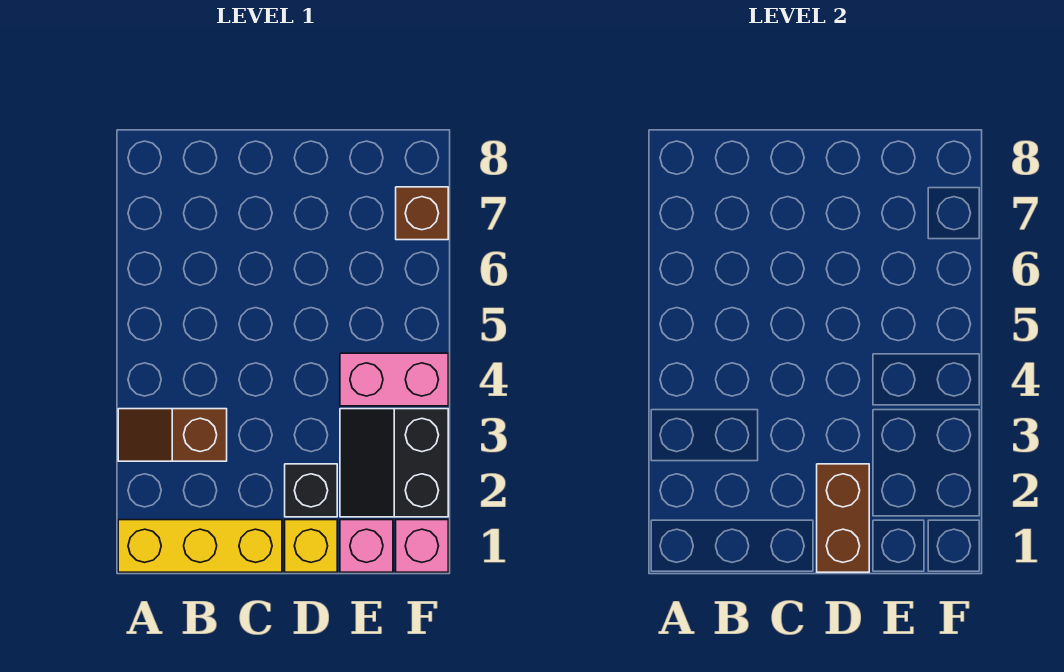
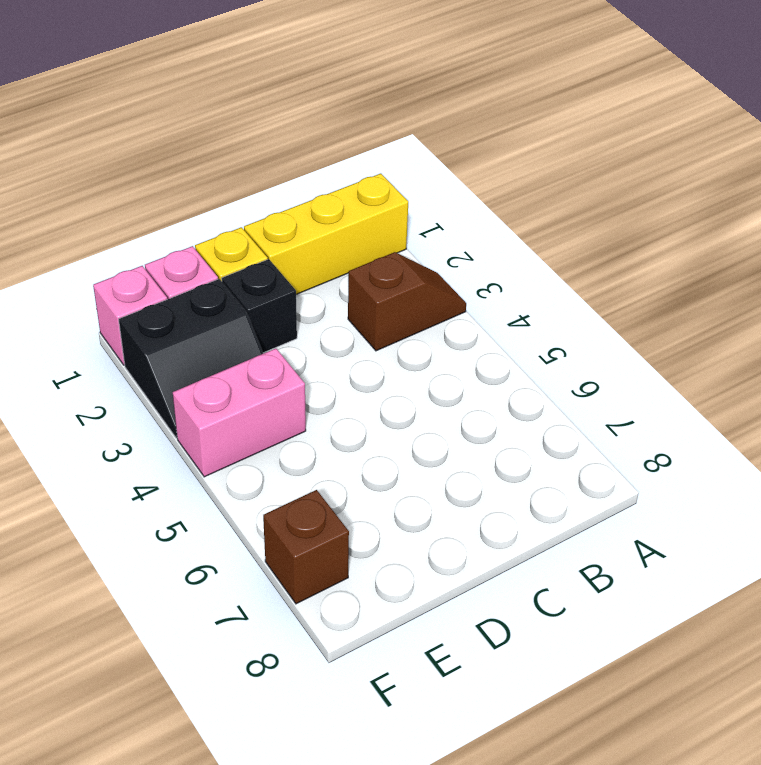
brown 1x2 brick [817,464,869,572] -> none
black 2x2 slope [340,409,448,517] -> black 2x2 slope turned to [119,279,263,438]

